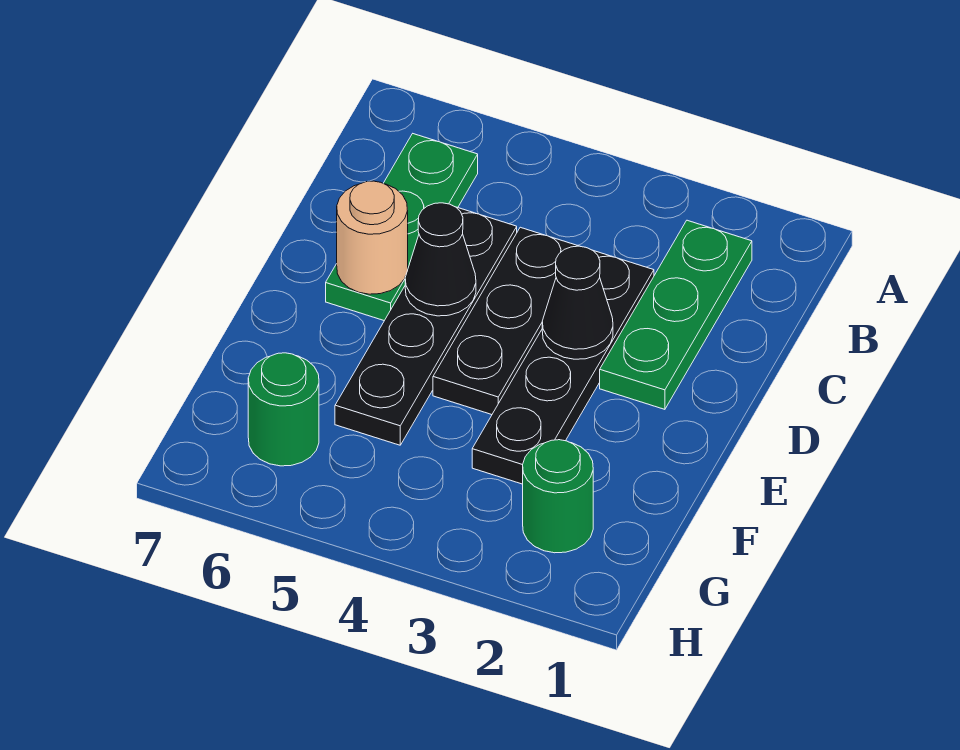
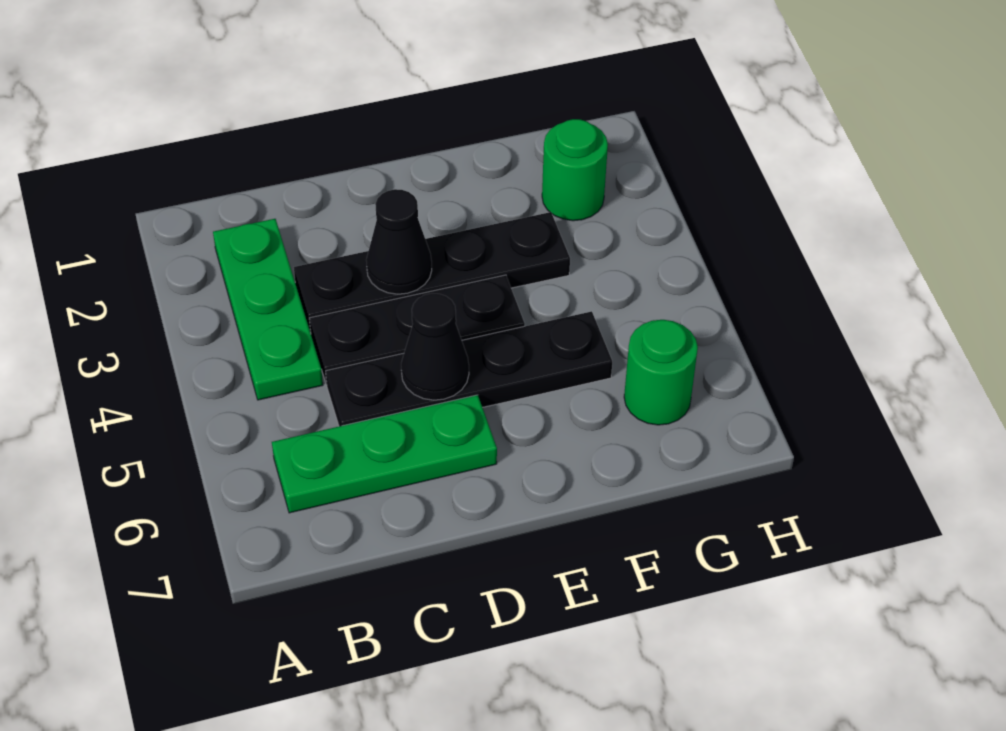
green 1x3 plate [600,220,752,409] -> green 1x3 plate turned to [213,219,323,400]
tan 1x1 round brick [337,181,408,294] -> none

